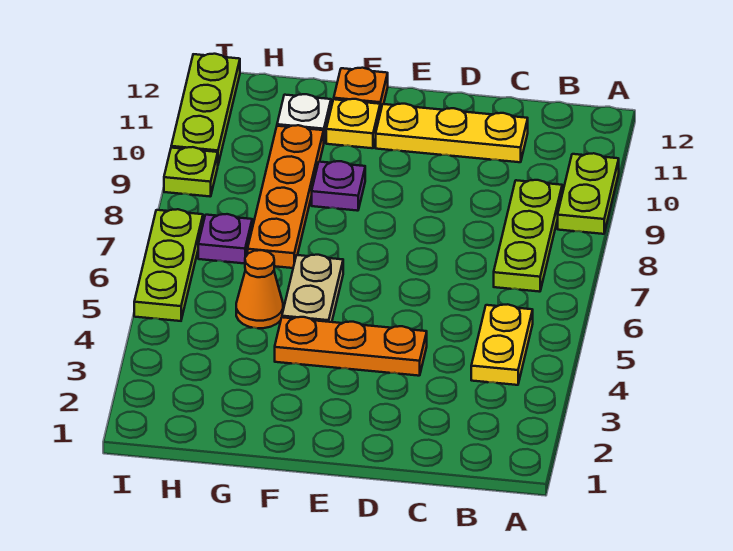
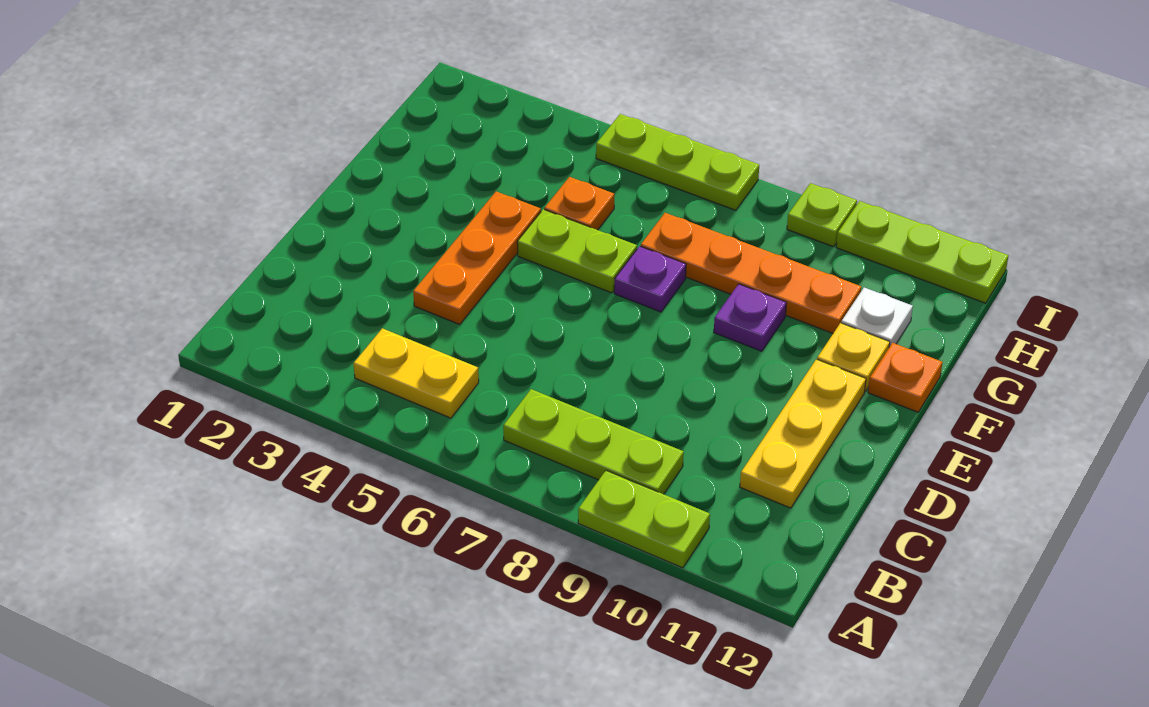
tan 1x2 plate [282,255,343,322] -> lime 1x2 plate [517,209,637,293]
orange 1x1 cone [236,250,283,328] -> orange 1x1 plate [544,177,614,230]
purple 1x1 plate [198,214,252,264] -> purple 1x1 plate moved to [614,246,686,312]

